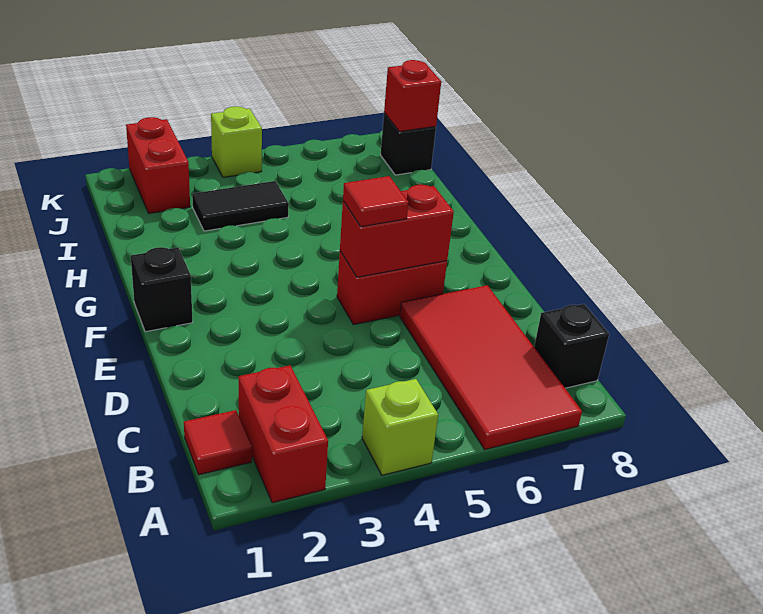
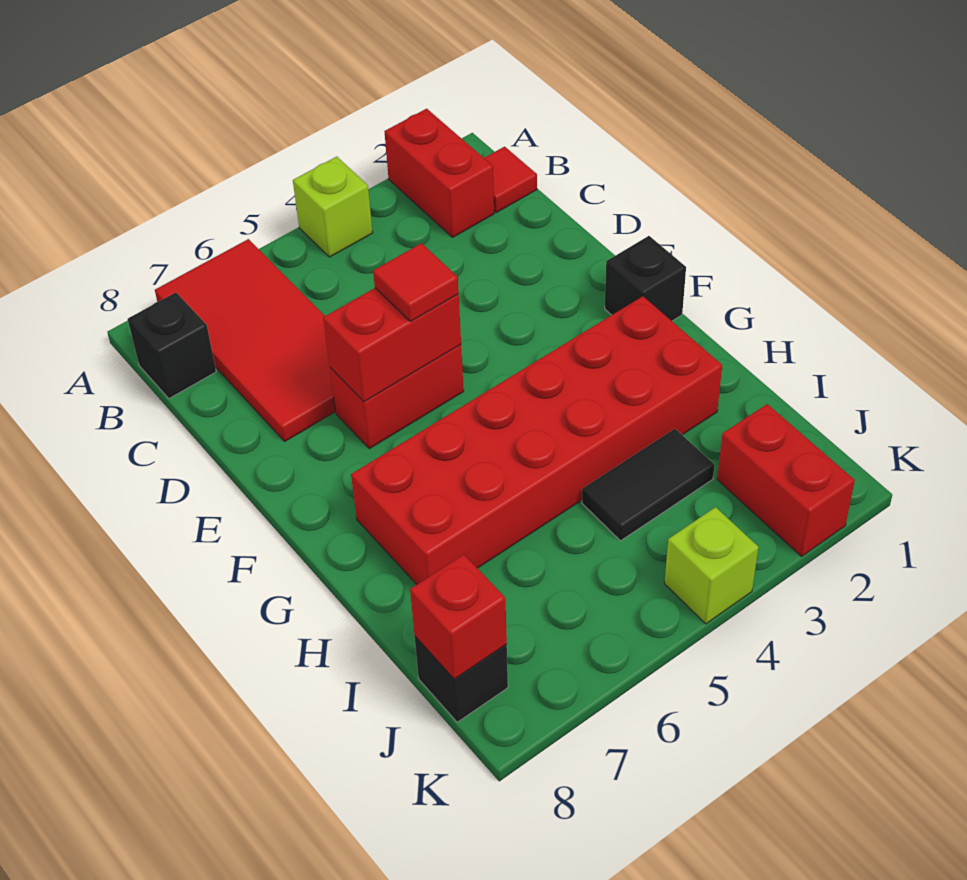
none -> red 2x6 brick [351,296,722,584]

